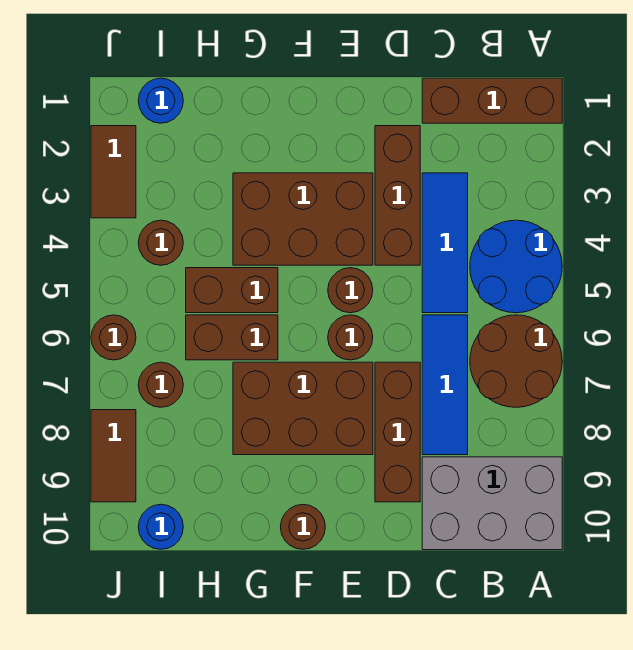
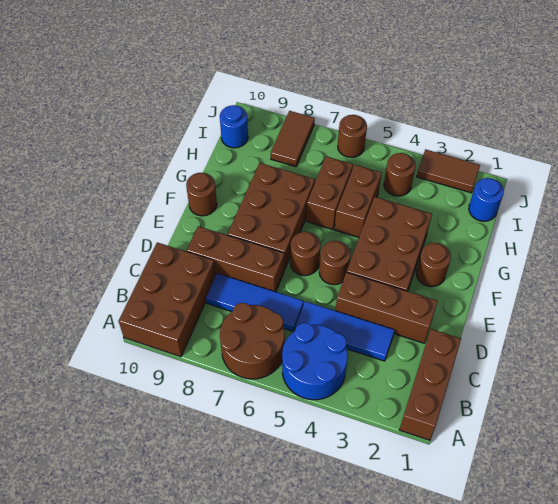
grey 2x3 brick [422,457,562,550] -> brown 2x3 brick [119,242,216,357]
brown 1x1 round brick [138,362,183,407] -> brown 1x1 round brick moved to [416,243,451,287]
brown 1x2 tile [91,410,136,502] -> brown 1x2 tile turned to [271,111,315,167]

